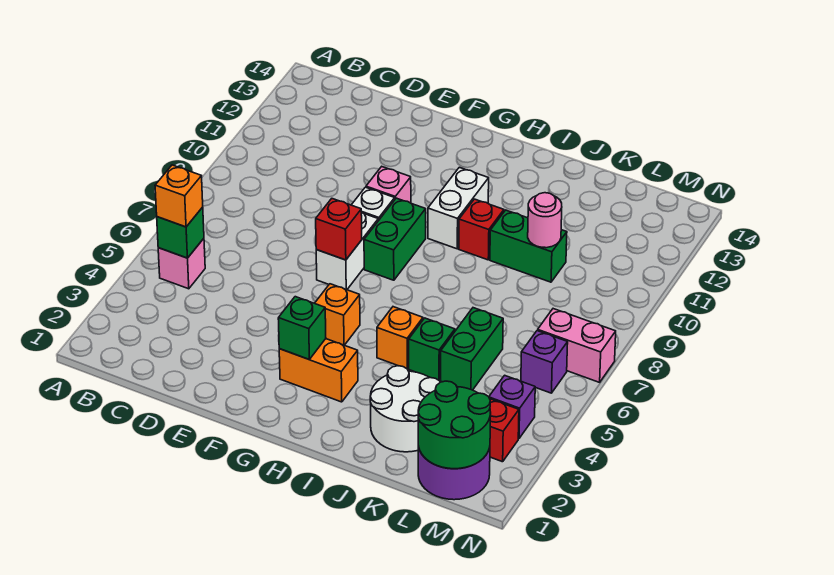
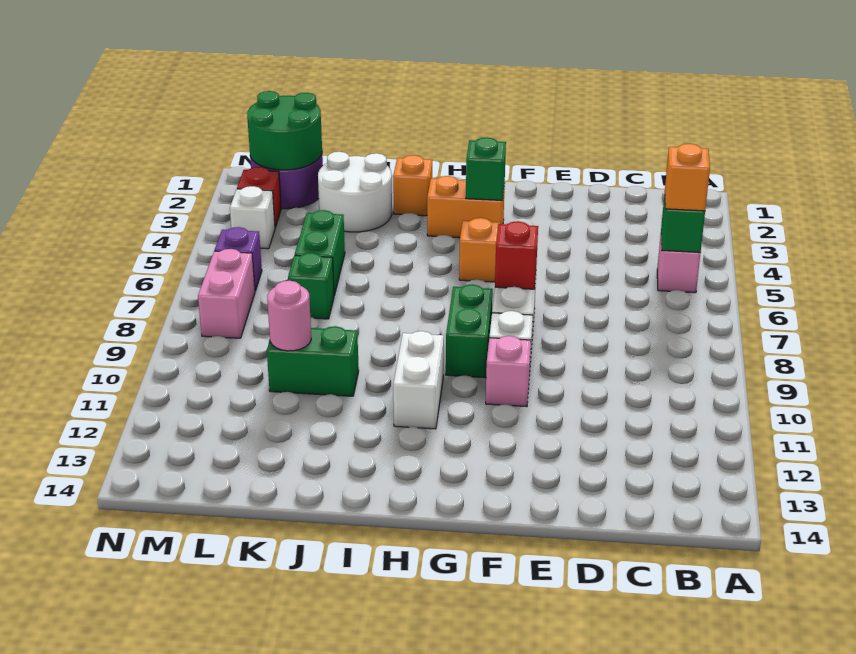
orange 1x1 brick [377,307,423,369] -> orange 1x1 brick moved to [393,155,432,216]
red 1x1 brick [459,199,504,260] -> none
green 1x1 brick [409,318,455,380] -> green 1x1 brick moved to [288,253,334,319]
purple 1x1 brick [489,375,535,439] -> white 1x1 brick [230,186,275,249]
pink 1x2 brick [538,309,616,382] -> pink 1x2 brick turned to [198,249,255,338]

